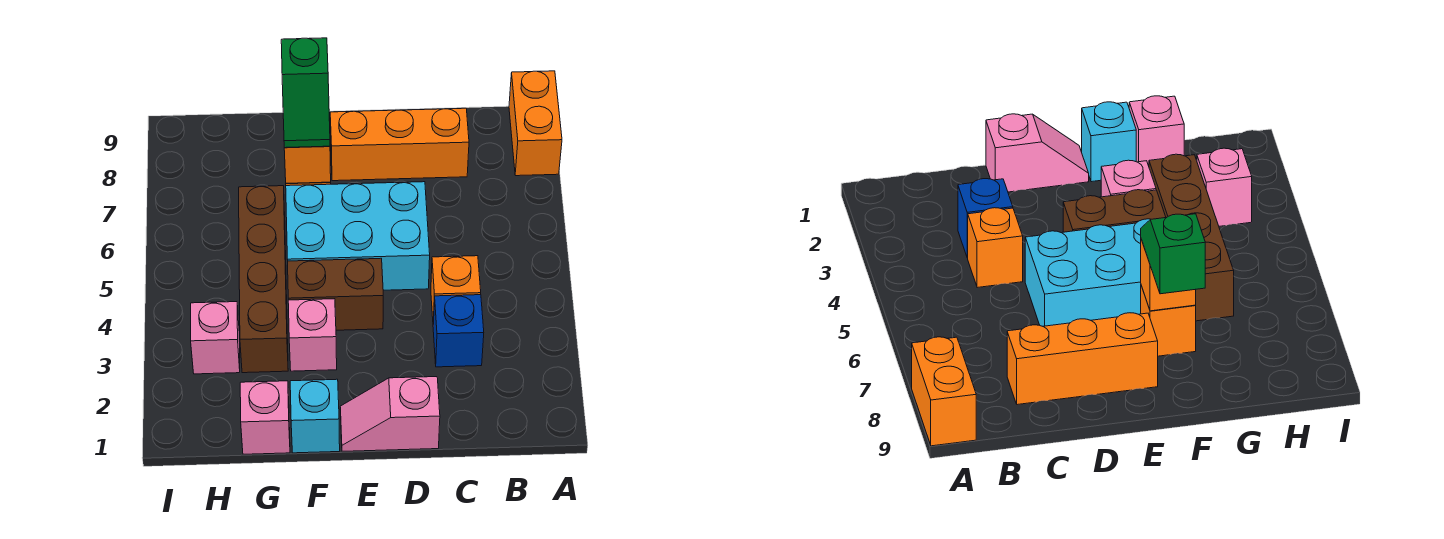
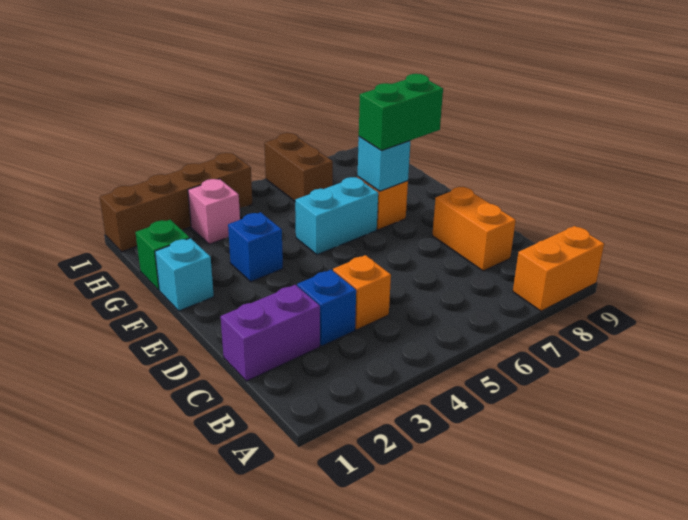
none -> purple 1x2 brick [221,285,320,381]
orange 1x3 brick [330,108,469,181] -> orange 1x2 brick [432,187,516,271]
pink 1x2 slope [340,377,440,451] -> none
cyan 2x3 brick [286,182,430,290] -> cyan 1x2 brick [295,177,378,255]
brown 1x2 brick [288,258,383,330] -> brown 1x2 brick moved to [264,133,333,201]
pink 1x1 brick [288,299,337,371] -> blue 1x1 brick [228,212,283,282]
orange 1x1 brick [284,146,331,183] -> cyan 1x1 brick [358,137,410,191]
green 1x2 slope [281,38,330,148] -> green 1x2 brick [359,74,443,150]
pink 1x1 brick [240,381,290,454] -> green 1x1 brick [135,220,190,290]
brown 1x4 brick [239,186,288,373] -> brown 1x4 brick moved to [100,153,252,252]

